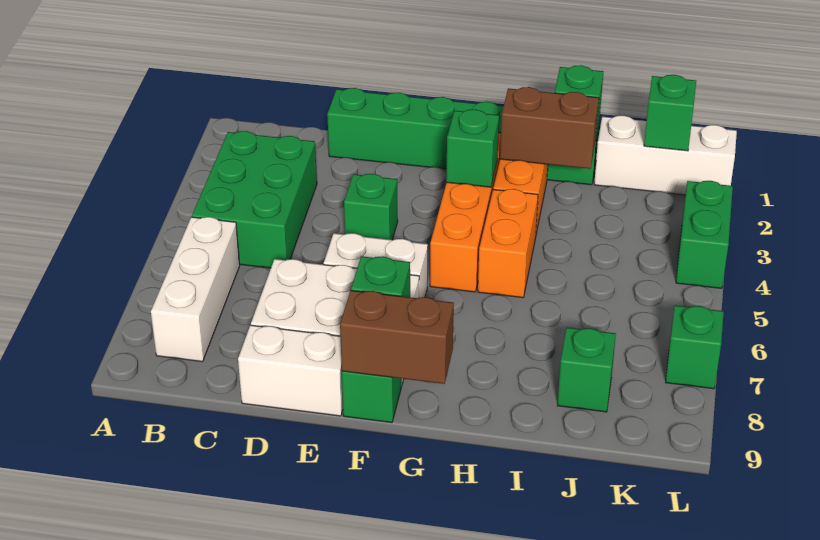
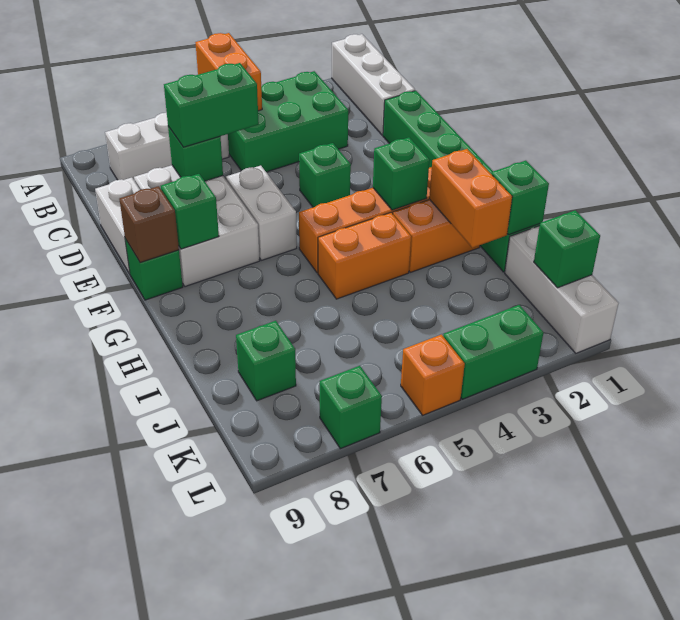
none -> white 1x3 brick [332,34,415,135]
none -> orange 1x2 brick [196,33,262,111]
none -> green 1x2 brick [164,63,259,147]
none -> green 1x1 brick [168,126,223,181]
brown 1x2 brick [340,290,454,384] -> brown 1x1 brick [119,186,179,263]
brown 1x2 brick [500,87,599,169] -> orange 1x2 brick [429,149,512,248]
none -> orange 1x1 brick [401,335,465,415]

